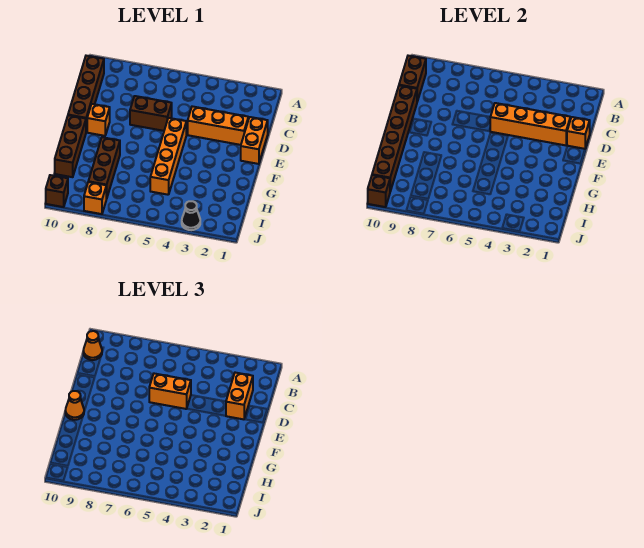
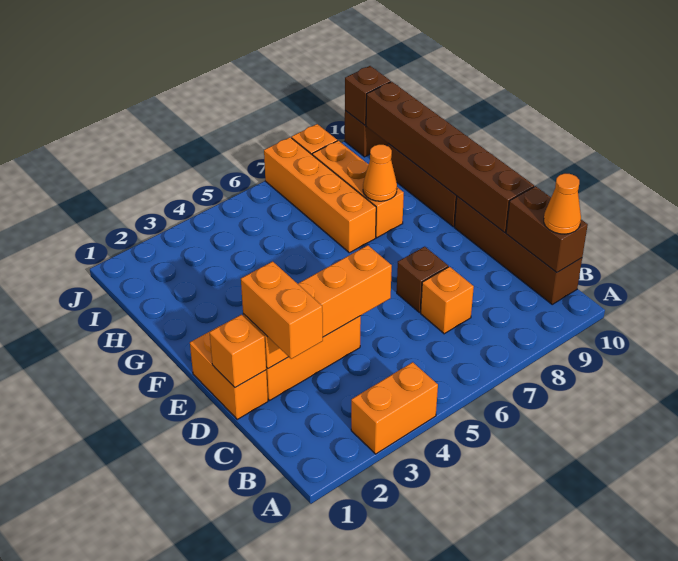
orange 1x2 brick [149,374,191,409] -> orange 1x2 brick moved to [351,362,438,454]
brown 1x2 brick [130,96,172,131] -> brown 1x1 brick [397,247,448,313]
orange 1x4 brick [150,118,186,195] -> orange 1x4 brick moved to [264,137,376,253]
orange 1x1 brick [87,104,110,136] -> orange 1x1 brick moved to [421,267,474,334]
orange 1x1 cone [65,391,84,420] -> orange 1x1 cone moved to [363,145,397,201]
brown 1x3 brick [88,137,120,199] -> orange 1x3 brick [312,141,404,238]
black 1x1 cone [182,201,200,230] -> none

